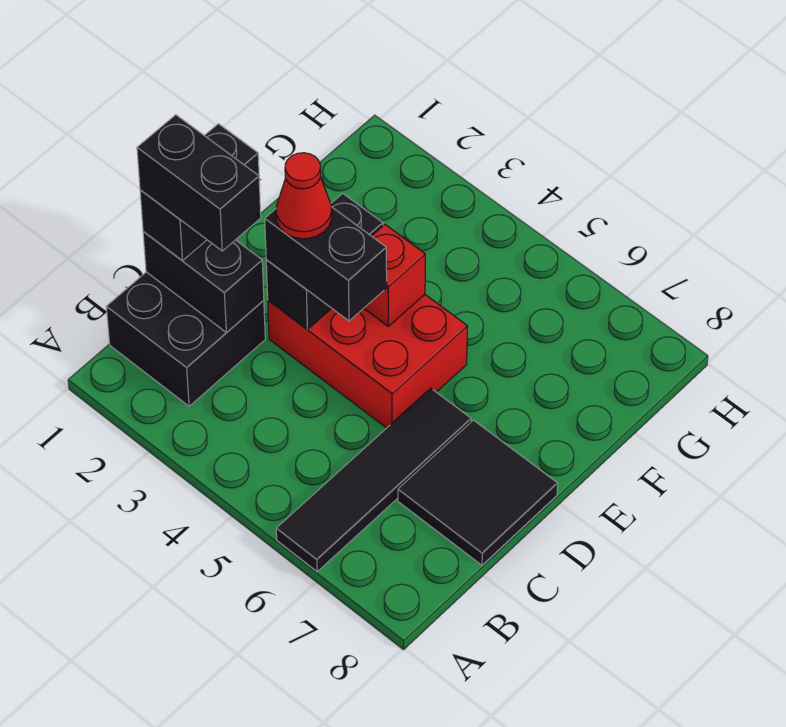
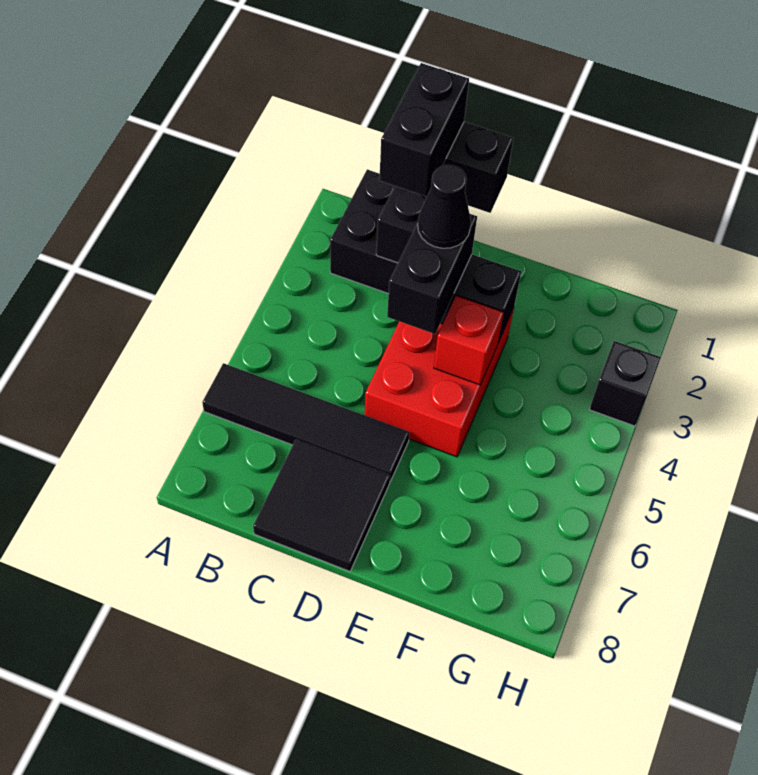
red 1x1 cone [276,153,332,239] -> black 1x1 cone [418,165,471,248]
none -> black 1x1 brick [589,341,661,426]

